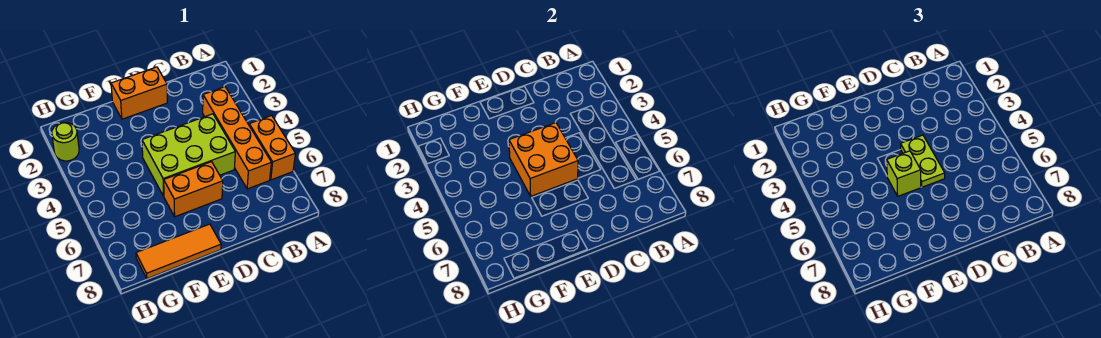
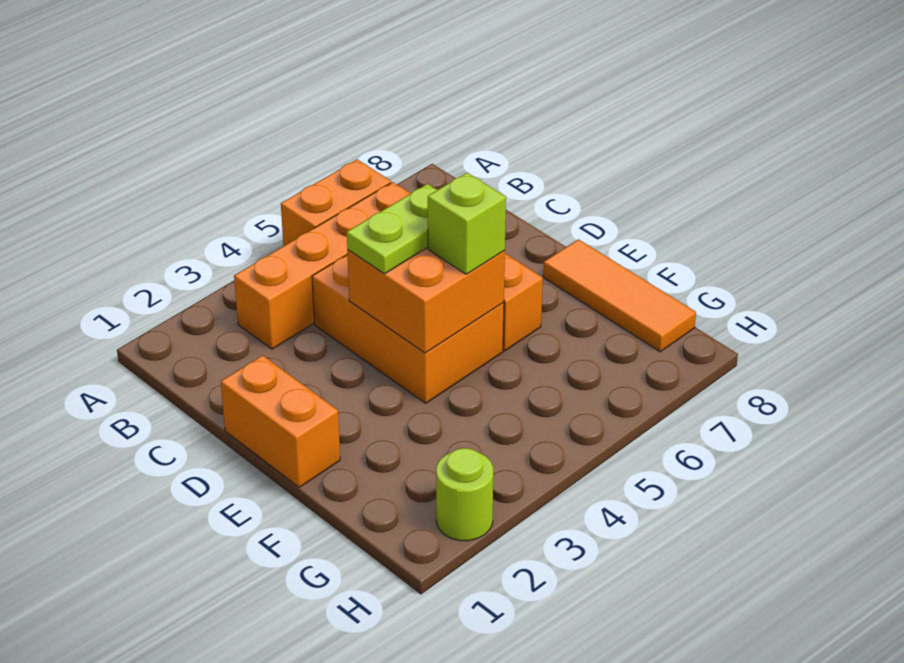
lime 2x3 brick [142,114,235,196] -> orange 2x3 brick [312,255,504,403]

